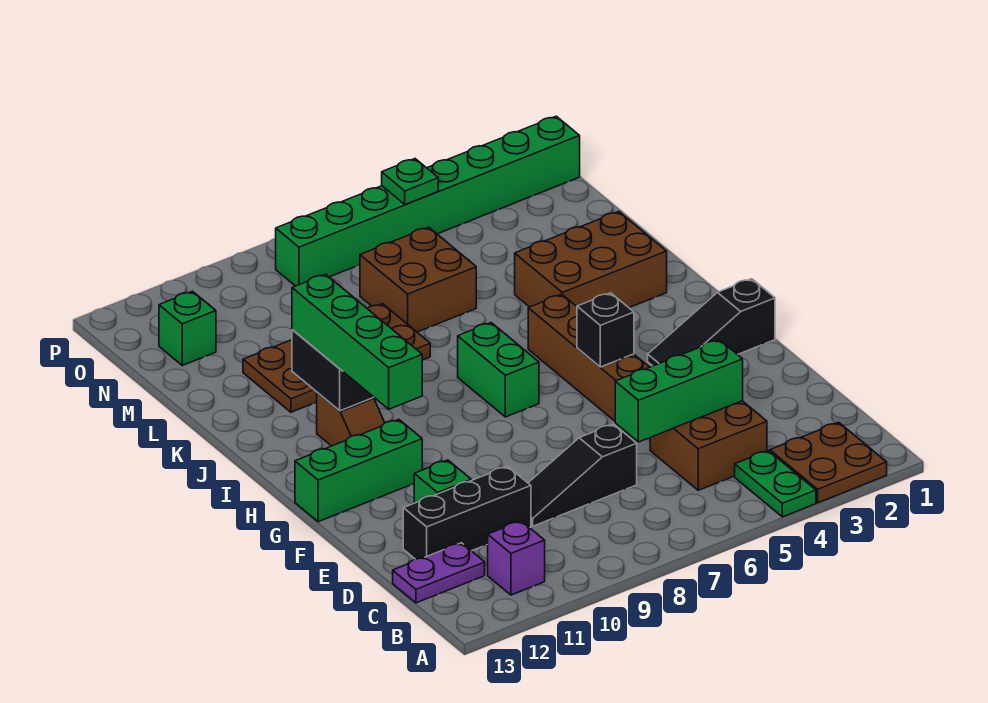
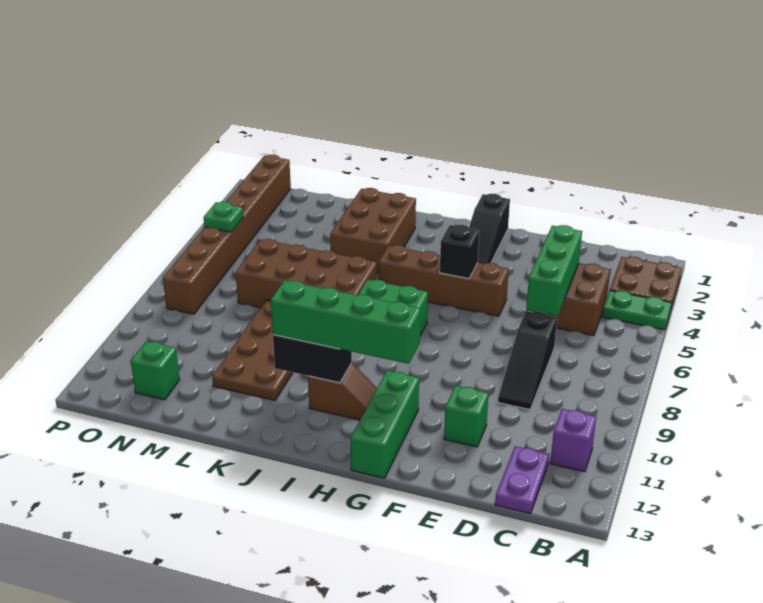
black 1x3 brick [403,466,531,559] -> none
brown 2x2 brick [360,227,476,332] -> brown 2x4 brick [236,239,377,308]
green 1x8 brick [276,116,580,286] -> brown 1x8 brick [163,155,291,314]

